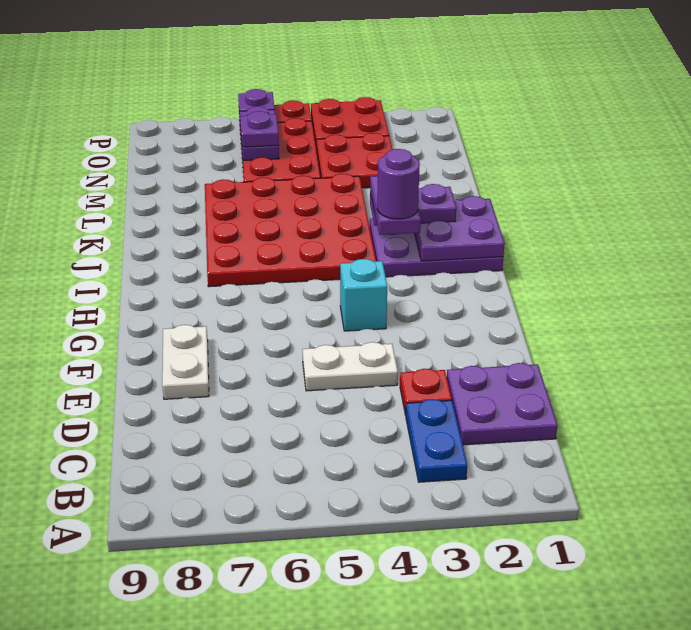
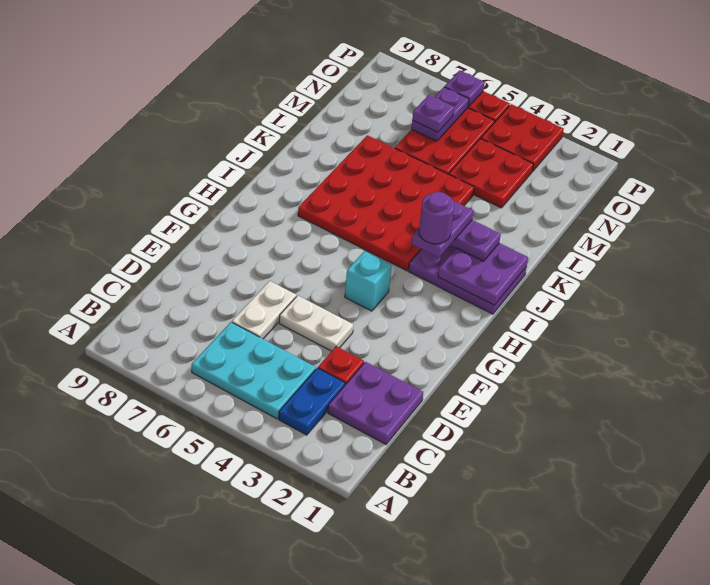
none -> cyan 2x3 plate [192,322,316,419]
white 1x2 plate [162,325,209,399] -> white 1x2 plate moved to [232,281,296,339]

